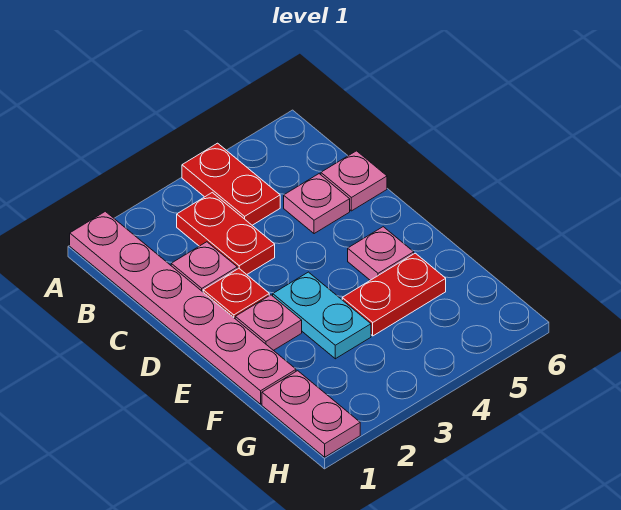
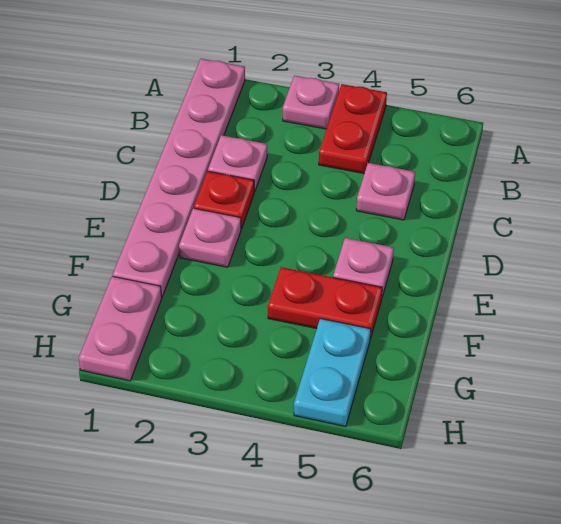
red 1x2 plate [177,193,275,274] -> none
pink 1x1 plate [321,151,387,211] -> pink 1x1 plate moved to [283,76,339,129]
cyan 1x2 plate [273,272,371,359] -> cyan 1x2 plate moved to [294,318,371,427]

